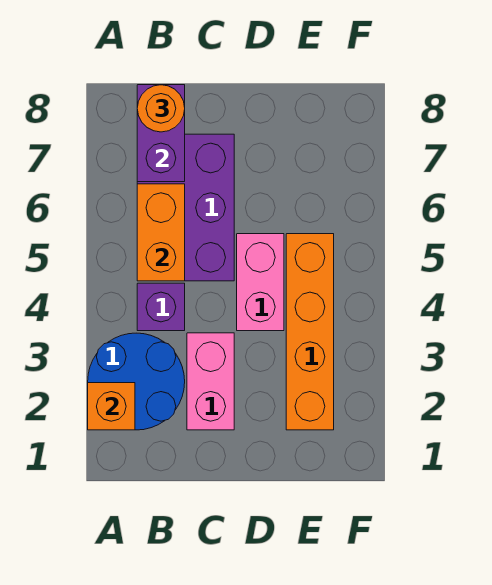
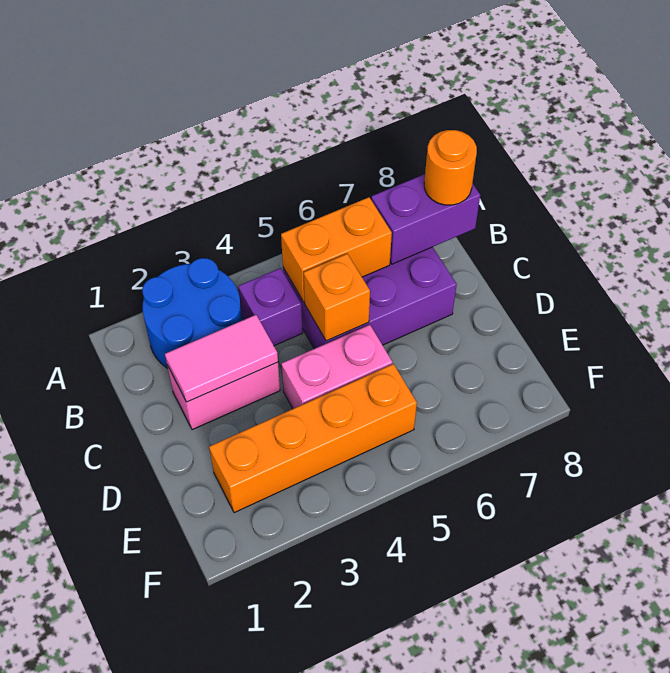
orange 1x1 brick [88,383,135,430] -> orange 1x1 brick moved to [304,254,370,341]
none -> pink 1x2 tile [165,315,278,402]

